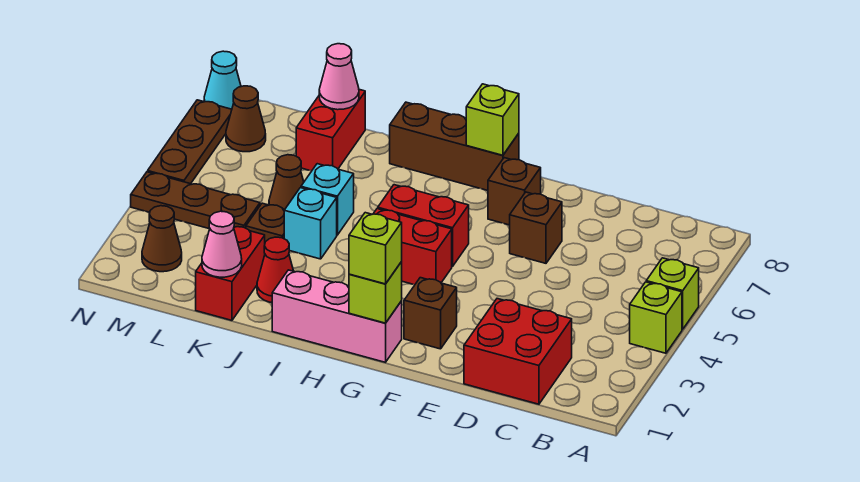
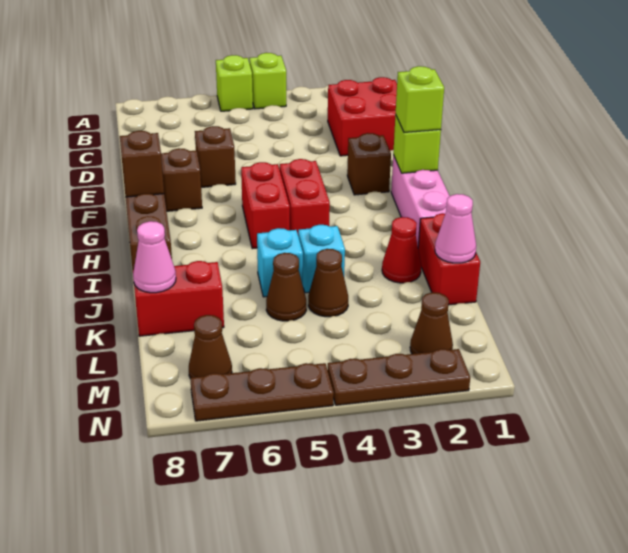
lime 1x1 brick [466,84,519,155] -> brown 1x1 brick [120,131,164,197]
red 1x2 brick [196,227,265,320] -> red 1x2 brick turned to [418,213,480,305]
brown 1x1 plate [246,203,285,242] -> brown 1x1 cone [308,249,348,317]
brown 1x3 plate [131,172,260,229] -> brown 1x3 plate turned to [328,349,470,405]
cyan 1x1 cone [204,51,241,109] -> none

